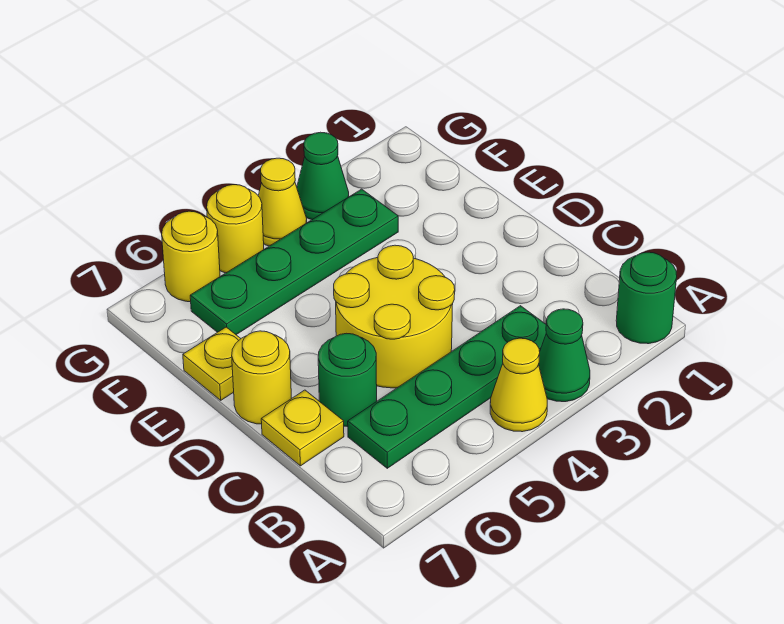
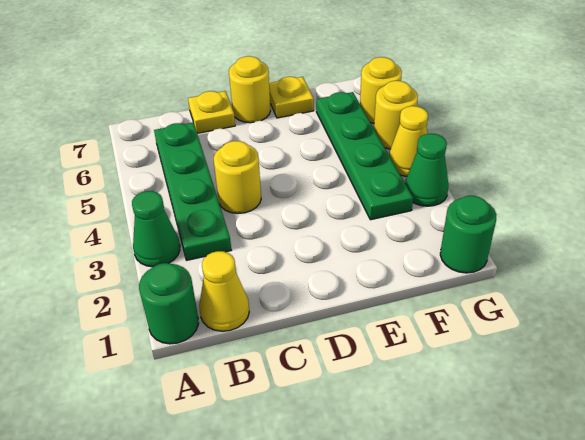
yellow 1x1 cone [490,338,547,432] -> yellow 1x1 cone moved to [199,251,249,331]
yellow 2x2 round brick [334,245,455,388] -> yellow 1x1 round brick [214,141,261,214]
green 1x1 round brick [318,333,377,427] -> green 1x1 round brick moved to [440,196,497,273]

